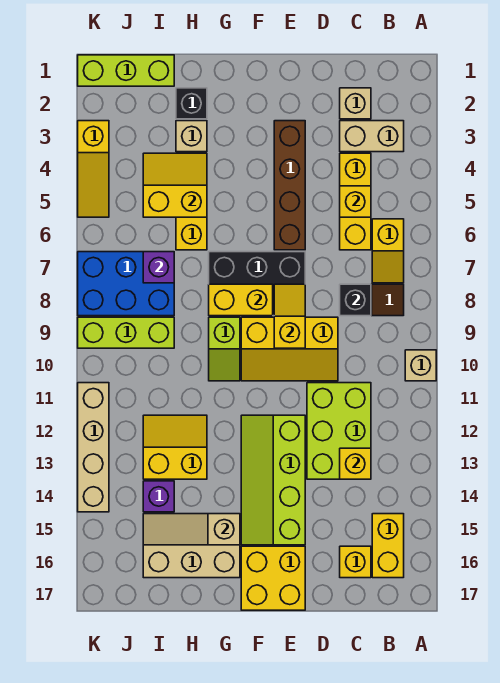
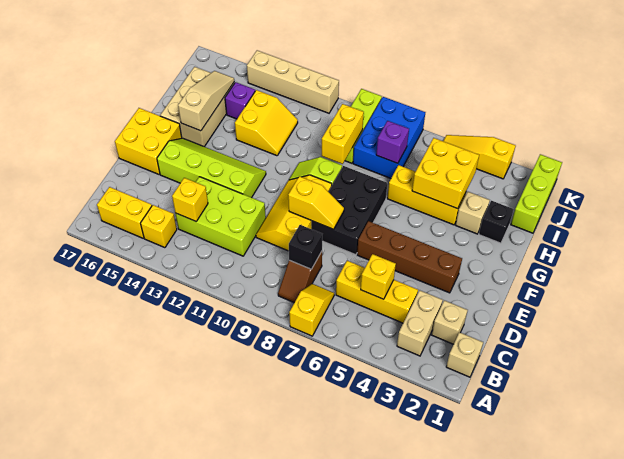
tan 1x1 brick [405,350,436,381] -> tan 1x1 brick moved to [446,332,483,377]
yellow 1x2 slope [372,219,404,283] -> yellow 1x2 slope turned to [289,284,334,336]
yellow 1x1 brick [340,546,371,578] -> yellow 1x1 brick moved to [141,205,177,248]
yellow 1x2 brick [209,284,273,316] -> yellow 1x2 brick moved to [322,104,364,164]
yellow 2x2 slope [143,153,207,217] -> yellow 2x2 brick [412,138,479,209]

